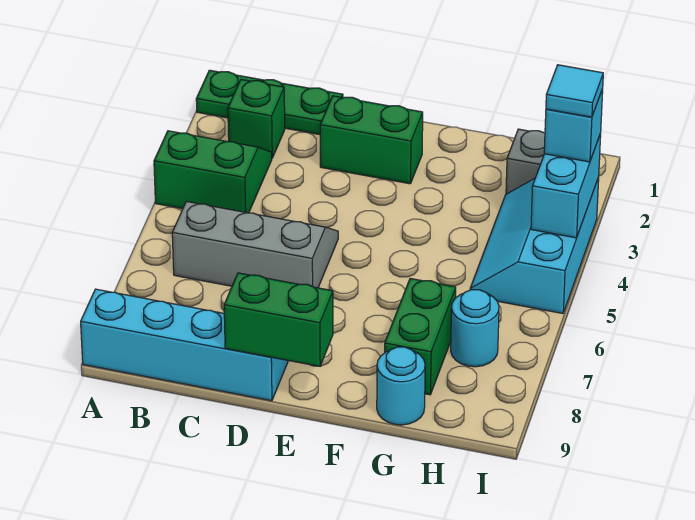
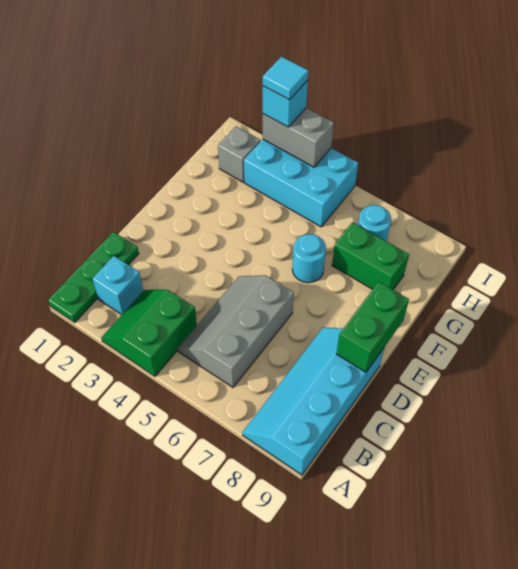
green 1x1 brick [228,79,285,158] -> cyan 1x1 brick [92,256,143,315]
green 1x2 brick [320,96,423,184] -> none
cyan 1x1 round brick [377,347,425,425] -> cyan 1x1 round brick moved to [292,234,326,283]
cyan 2x3 slope [470,178,599,313] -> cyan 2x3 brick [244,139,358,227]
cyan 1x2 brick [531,134,601,238] -> grey 1x2 brick [263,108,334,167]

